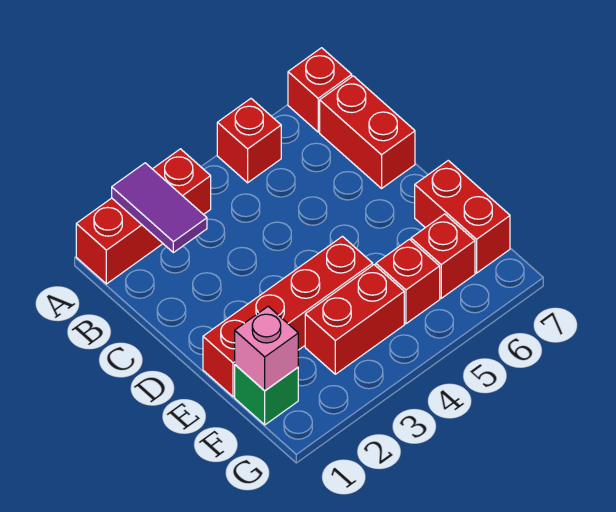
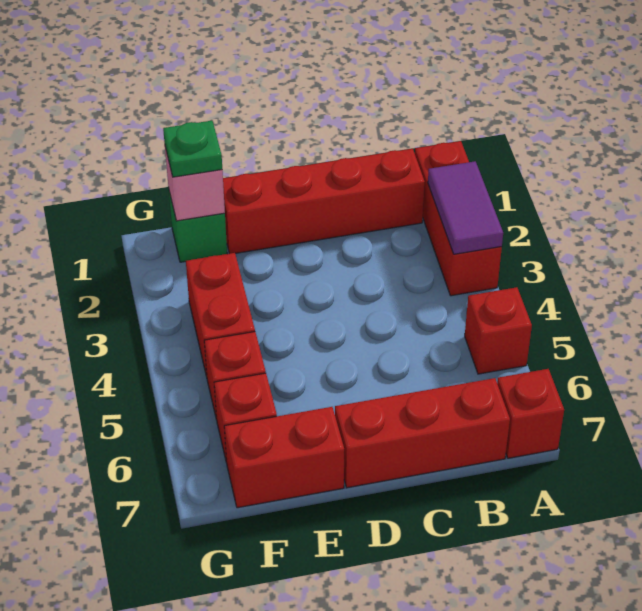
purple 1x2 tile [112,163,207,253] -> purple 1x2 tile turned to [428,161,503,254]
red 1x2 brick [320,76,415,188] -> red 1x3 brick [335,378,510,488]
red 1x4 brick [203,236,373,397] -> red 1x4 brick turned to [223,149,425,253]
none -> green 1x1 plate [163,121,222,177]

